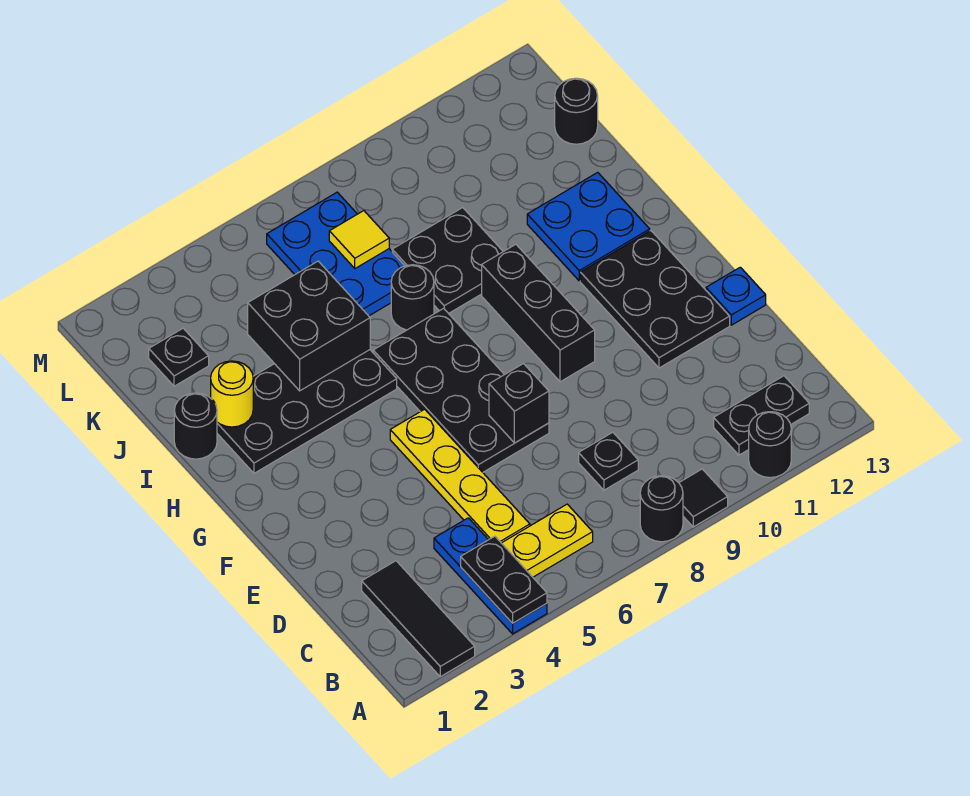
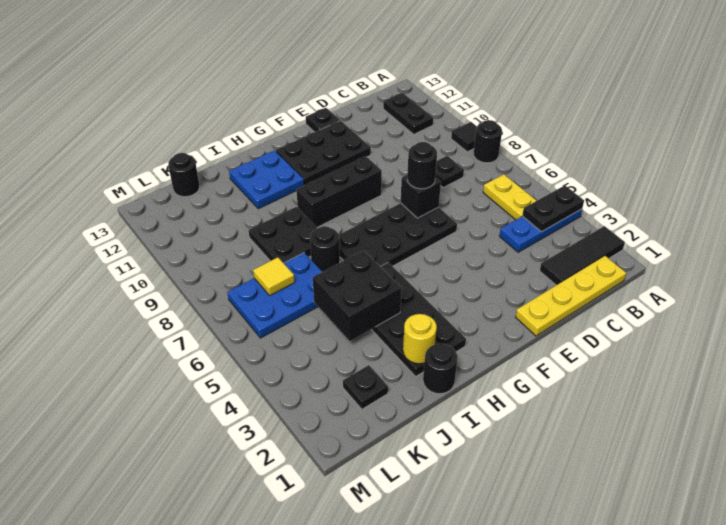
black 1x1 round brick [749,412,791,478] -> black 1x1 round brick moved to [407,142,437,189]
yellow 1x4 plate [390,409,530,543] -> yellow 1x4 plate moved to [515,256,626,336]
blue 1x1 plate [706,267,766,325] -> black 1x1 plate [306,108,340,132]

